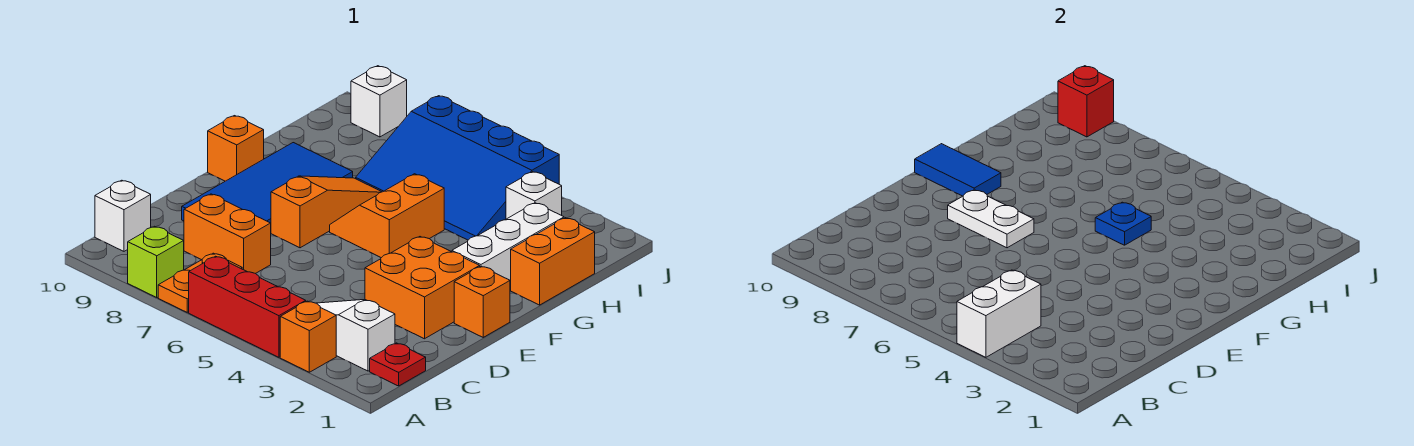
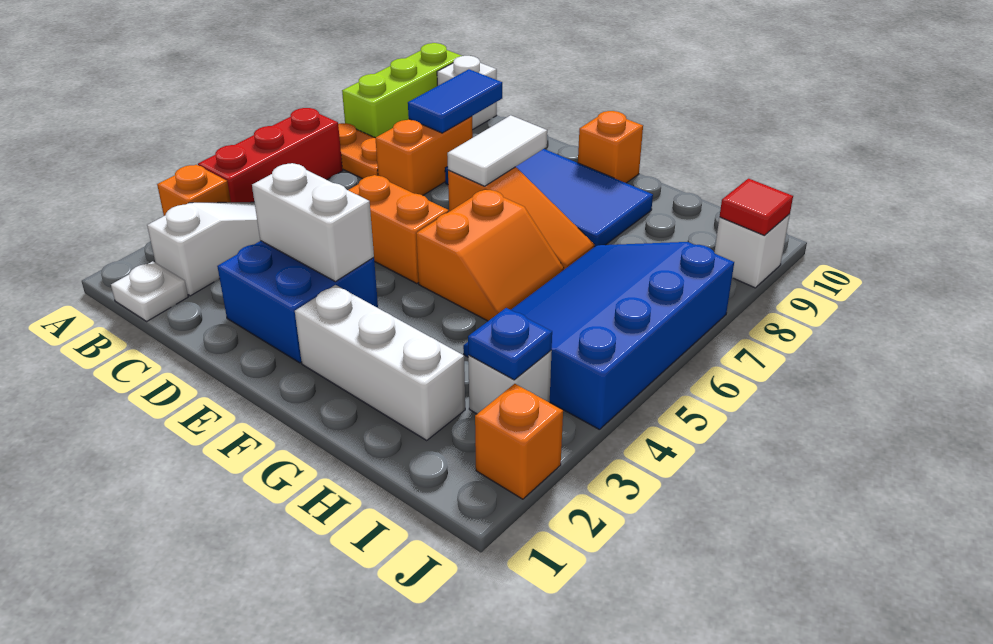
white 1x2 brick [957,270,1041,357] -> white 1x2 brick moved to [252,163,374,282]
lime 1x1 brick [128,226,184,297] -> lime 1x3 brick [342,43,461,138]
red 1x1 plate [370,343,426,386] -> white 1x1 plate [111,261,188,321]
orange 2x2 brick [365,237,480,339] -> blue 2x2 brick [217,241,378,363]
orange 1x1 brick [454,266,510,337] -> orange 1x1 brick moved to [475,384,563,499]
white 1x2 plate [948,190,1034,248] -> white 1x2 tile [447,115,547,186]
orange 2x2 slope [330,174,444,258] -> orange 2x2 slope turned to [416,189,564,321]
blue 1x2 tile [915,144,1001,196] -> blue 1x2 tile moved to [408,69,502,133]
orange 1x2 brick [511,218,595,305] -> orange 1x2 brick moved to [348,175,449,284]
blue 1x1 plate [1095,202,1151,245] -> blue 1x1 plate moved to [468,308,552,380]
red 1x1 brick [1058,66,1114,137] -> red 1x1 tile [720,179,793,236]

